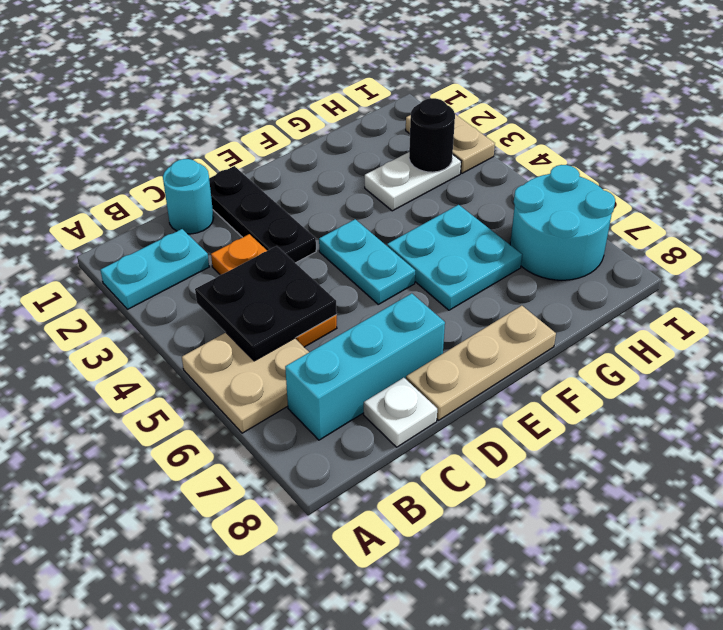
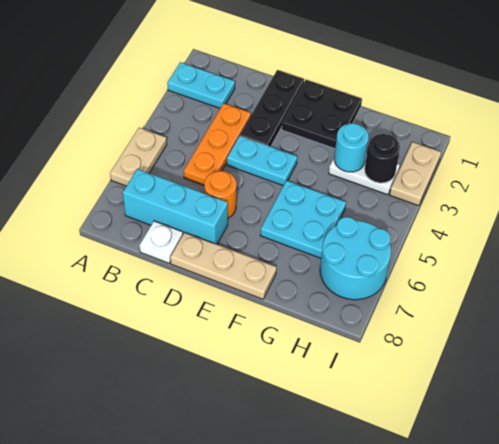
tan 2x2 plate [182,333,309,433] -> tan 1x2 plate [110,128,167,186]
black 2x2 plate [195,246,337,361] -> black 2x2 plate moved to [282,80,362,149]
cyan 1x1 round brick [163,159,214,234] -> cyan 1x1 round brick moved to [334,123,369,172]
none -> orange 1x1 round brick [204,171,236,218]
cyan 1x2 plate [319,219,415,304] -> cyan 1x2 plate turned to [227,136,297,186]

